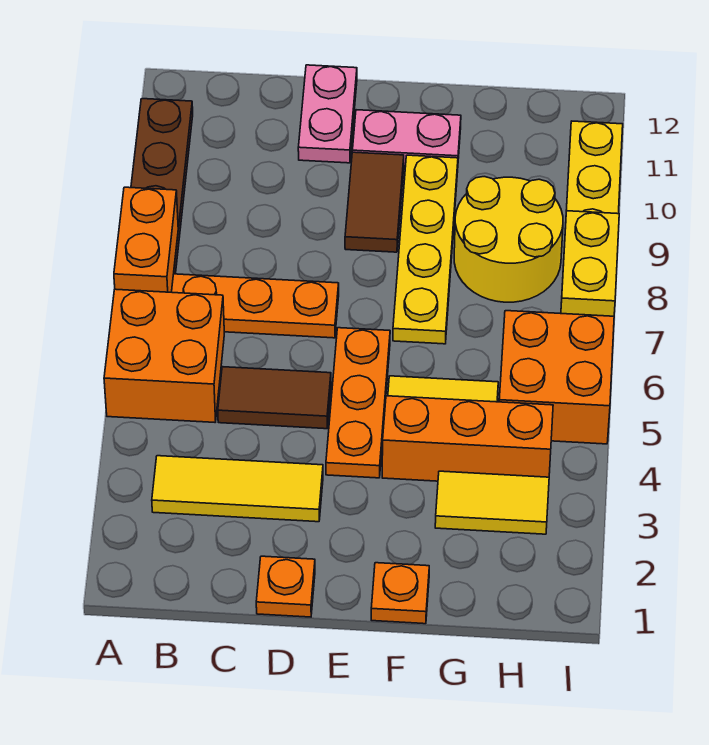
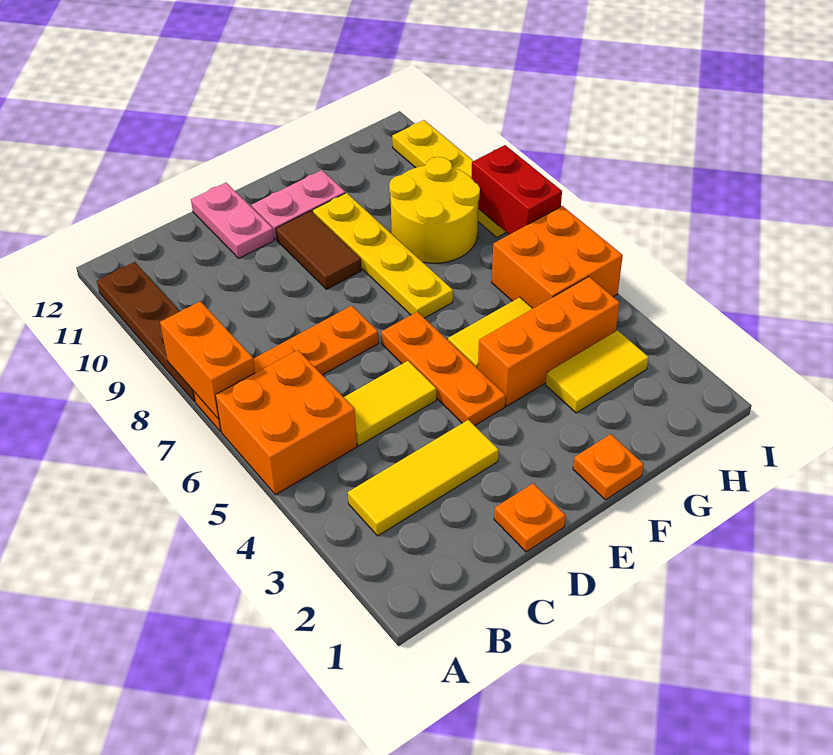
brown 1x2 tile [218,367,331,429] -> yellow 1x2 tile [344,361,436,446]
yellow 1x2 brick [561,211,619,316] -> red 1x2 brick [471,145,562,235]

